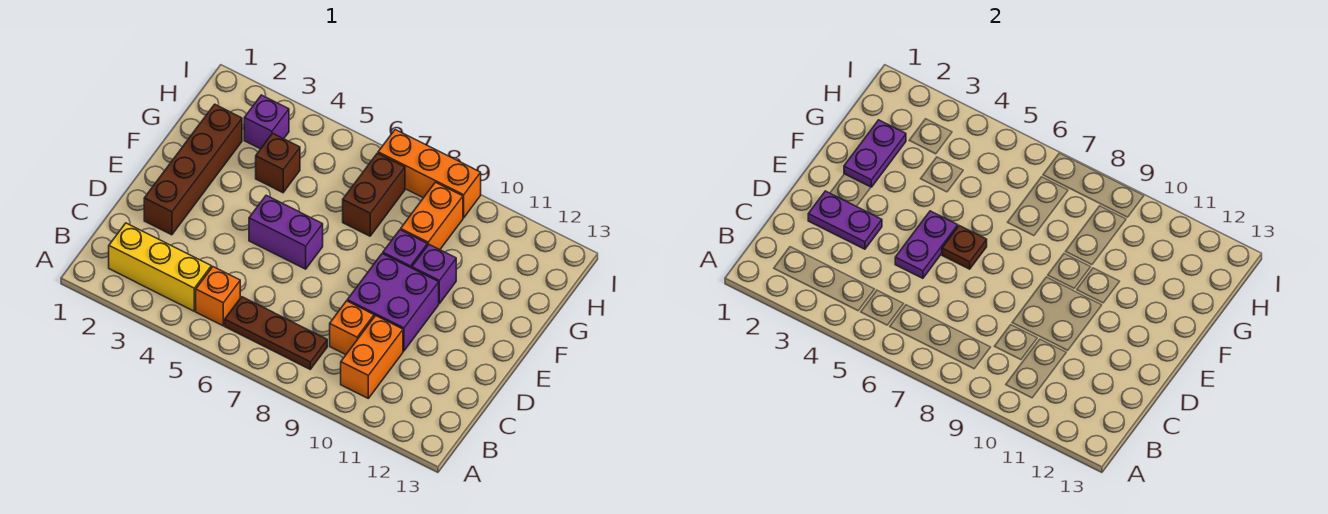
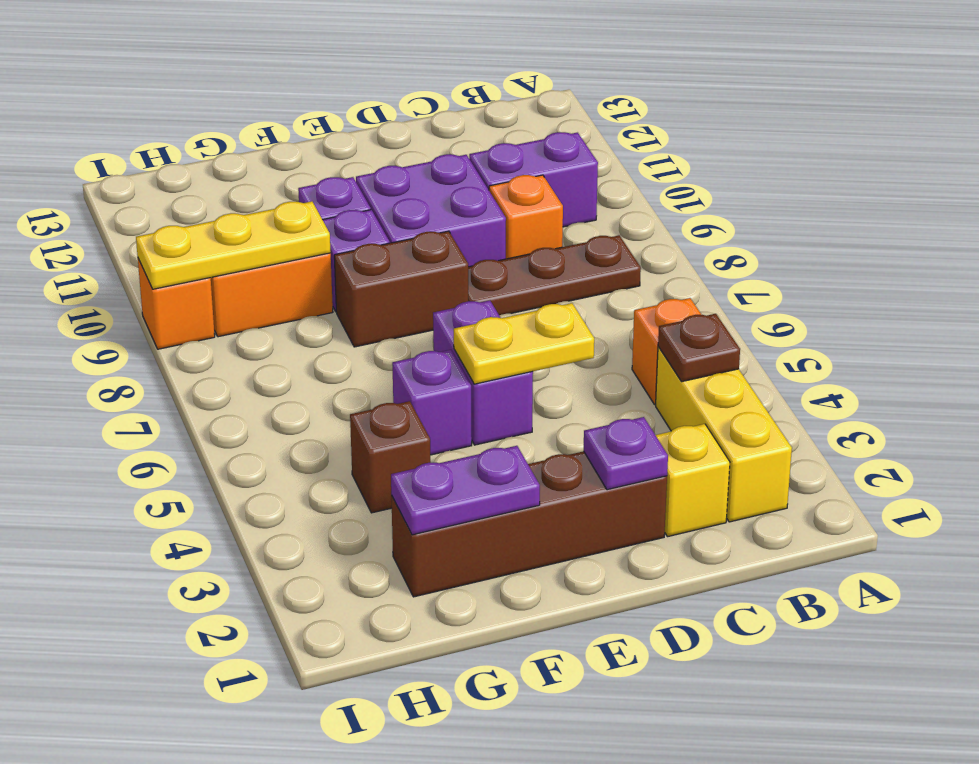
brown 1x3 plate [225,297,327,369] -> brown 1x3 plate turned to [468,235,641,315]
orange 1x2 brick [341,316,403,398] -> purple 1x2 brick [469,132,598,227]
none -> yellow 1x1 brick [656,424,730,537]
purple 1x2 plate [808,191,882,249] -> purple 1x1 plate [584,417,668,490]
purple 1x2 plate [895,211,958,278] -> yellow 1x2 plate [454,303,594,384]
brown 1x1 plate [942,226,987,269] -> brown 1x1 plate moved to [658,314,740,382]
brown 1x2 brick [343,153,405,236] -> brown 1x2 brick moved to [334,231,468,347]
none -> yellow 1x3 plate [136,201,331,289]
purple 1x1 brick [244,95,289,149] -> purple 1x1 brick moved to [392,350,472,455]
orange 1x3 brick [378,130,481,218] -> orange 1x1 brick [138,259,215,349]

